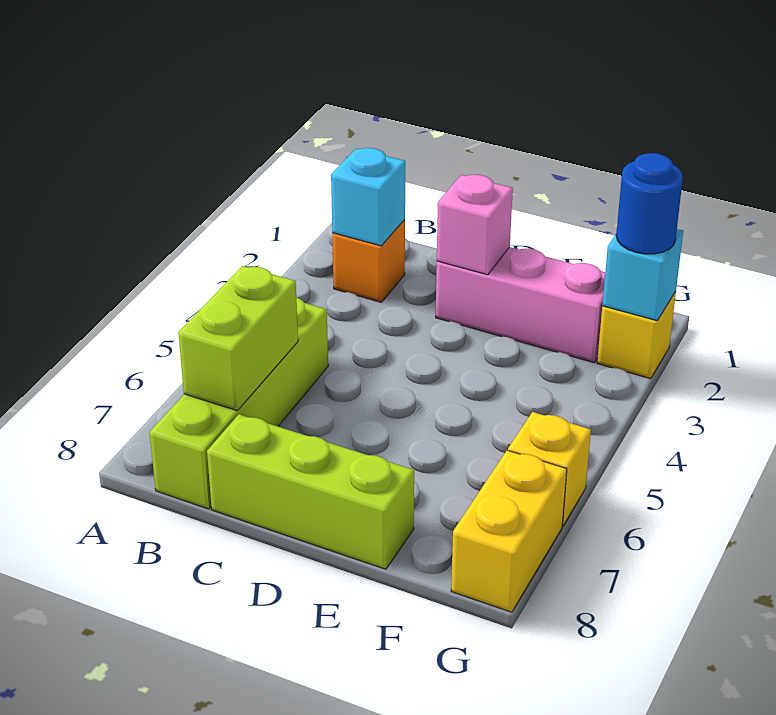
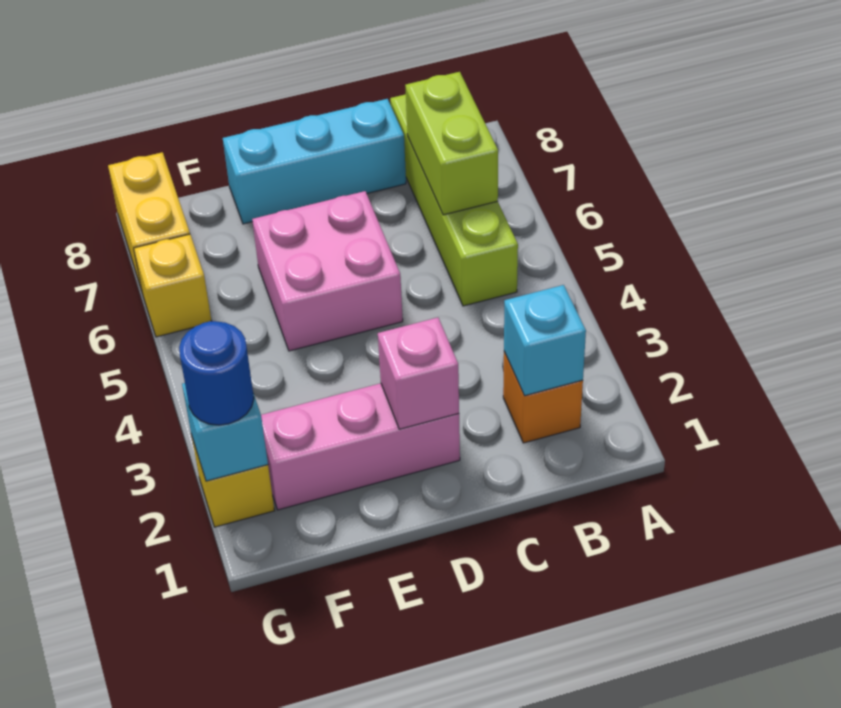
lime 1x3 brick [207,414,414,569] -> cyan 1x3 brick [223,99,406,224]
none -> pink 2x2 brick [252,191,403,351]

